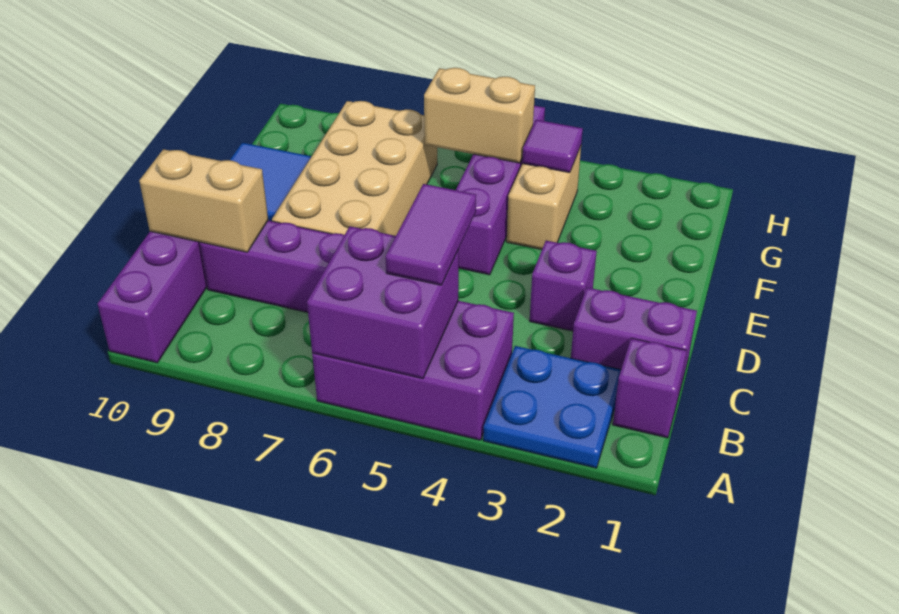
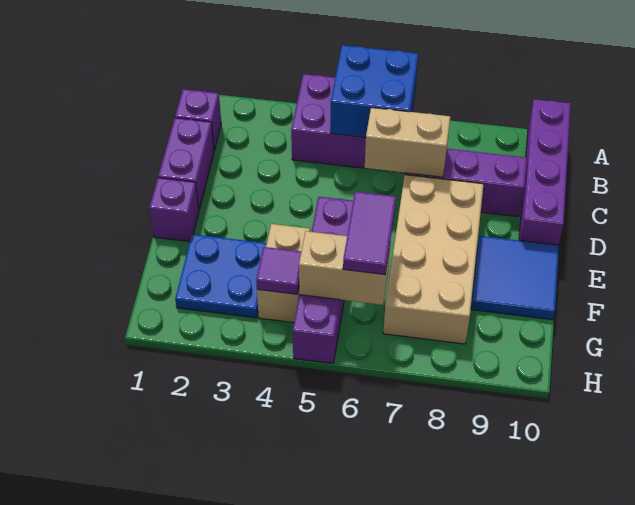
blue 2x2 plate [483,346,621,468] -> blue 2x2 plate moved to [175,234,267,318]
purple 2x2 brick [307,226,459,379] -> blue 2x2 brick [330,45,418,138]
purple 1x2 tile [385,184,476,285] -> purple 1x2 tile moved to [343,192,396,275]
purple 1x2 brick [571,288,697,393] -> purple 1x2 brick turned to [158,118,214,210]
tan 1x2 brick [139,149,268,252] -> tan 1x2 brick moved to [365,108,450,177]
purple 1x1 brick [530,240,597,331] -> purple 1x1 brick moved to [149,178,199,242]

